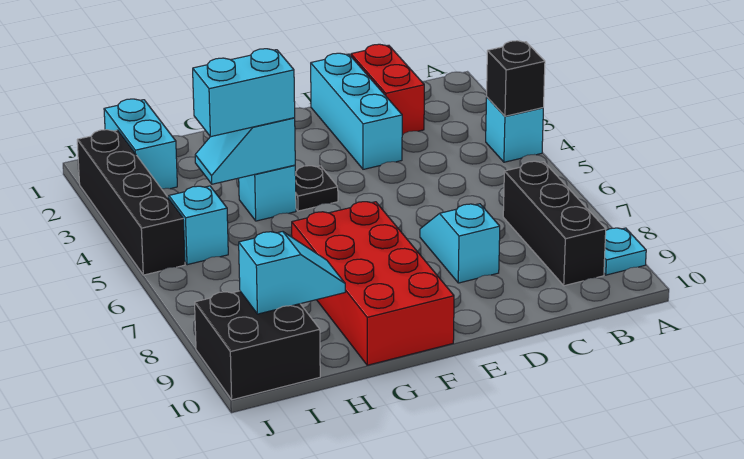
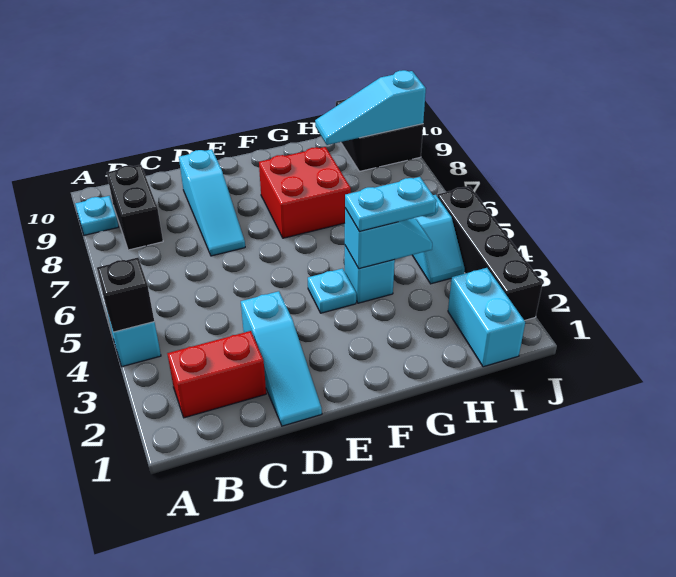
black 1x3 brick [503,161,606,286] -> black 1x2 brick [107,165,163,250]
red 1x2 brick [351,44,424,135] -> red 1x2 brick turned to [167,331,266,418]
cyan 1x3 brick [311,53,402,169] -> cyan 1x3 slope [241,291,322,426]
cyan 1x2 slope [420,204,500,283] -> cyan 1x3 slope [179,149,245,256]
black 1x1 plate [295,166,338,211] -> cyan 1x1 plate [308,268,356,313]
red 2x4 brick [292,202,454,365] -> red 2x2 brick [259,147,351,238]
cyan 1x2 brick [193,49,295,137] -> cyan 1x2 plate [345,177,436,232]
cyan 1x2 slope [239,232,345,314] -> cyan 1x3 slope [315,70,426,145]

